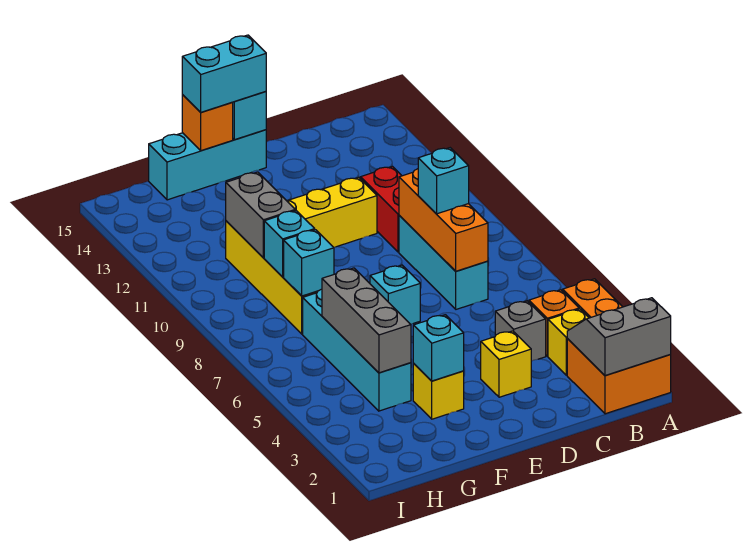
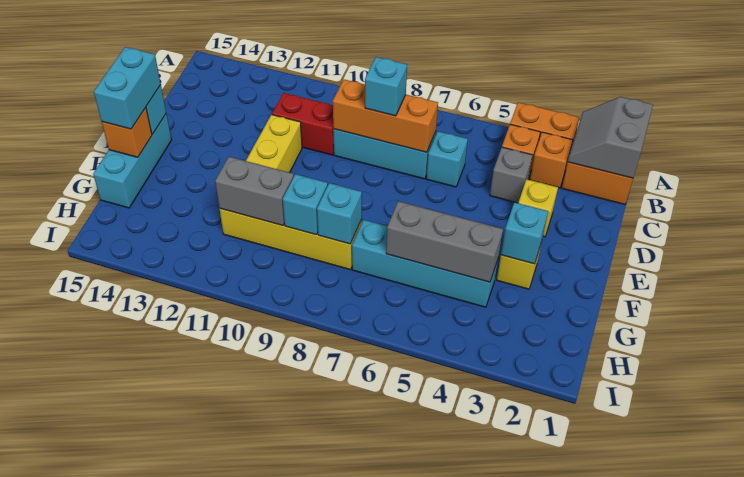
yellow 1x1 brick [548,309,589,375] -> orange 1x1 brick [530,132,573,188]
cyan 1x1 brick [370,265,420,324] -> cyan 1x1 brick moved to [426,131,468,187]

